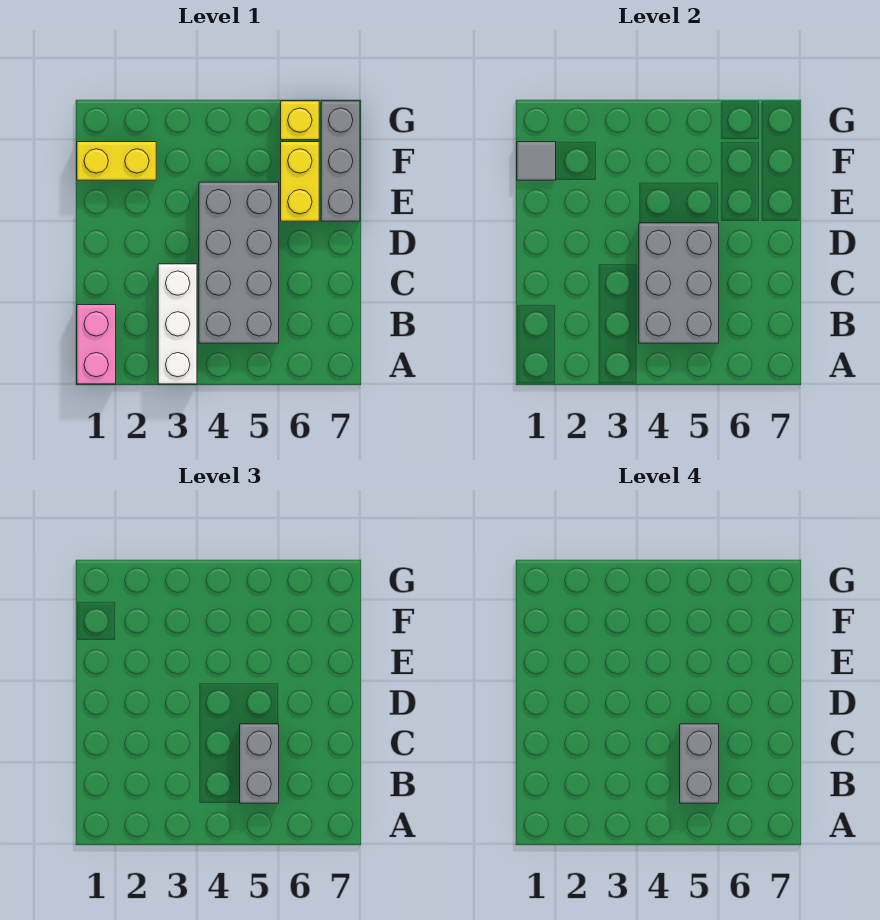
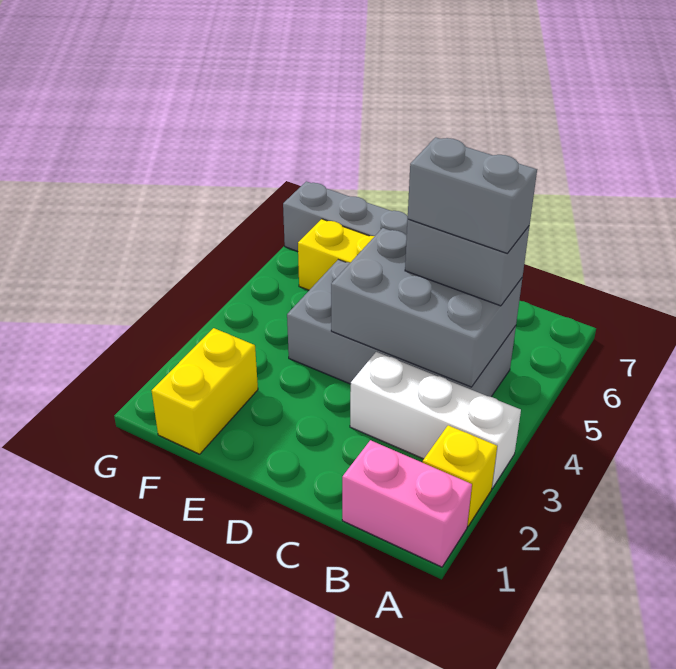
grey 1x1 tile [517,142,556,180] -> none
yellow 1x1 brick [281,101,319,140] -> yellow 1x1 brick moved to [423,425,497,526]

